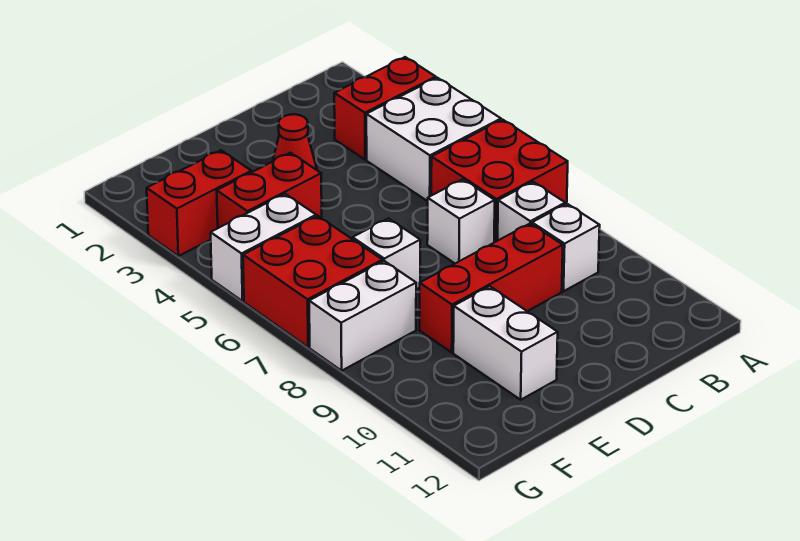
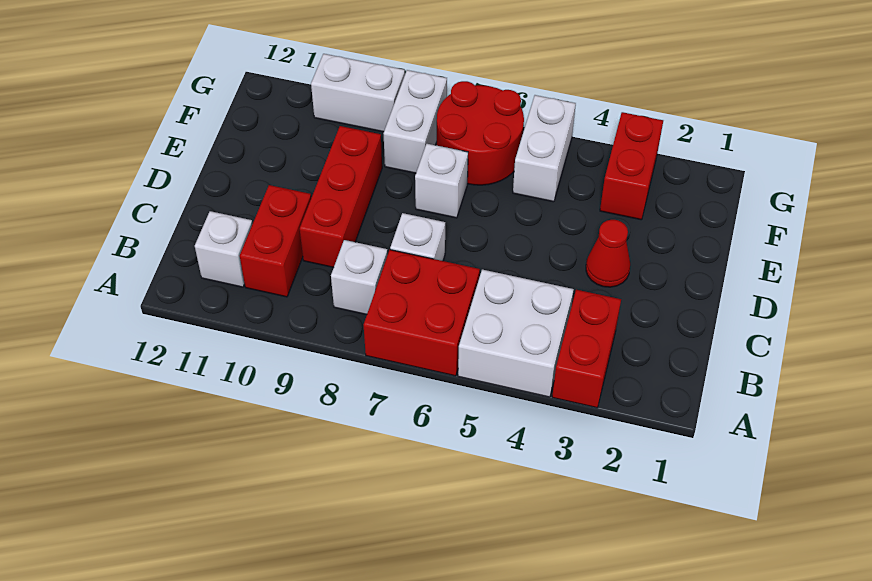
white 1x1 brick [532,204,600,291] -> white 1x1 brick moved to [195,211,252,287]
red 1x2 brick [217,153,322,228] -> red 1x2 brick moved to [240,185,311,297]
white 1x2 brick [453,286,558,400] -> white 1x2 brick moved to [311,54,405,132]
red 2x2 brick [243,216,382,347] -> red 2x2 round brick [437,81,524,185]

